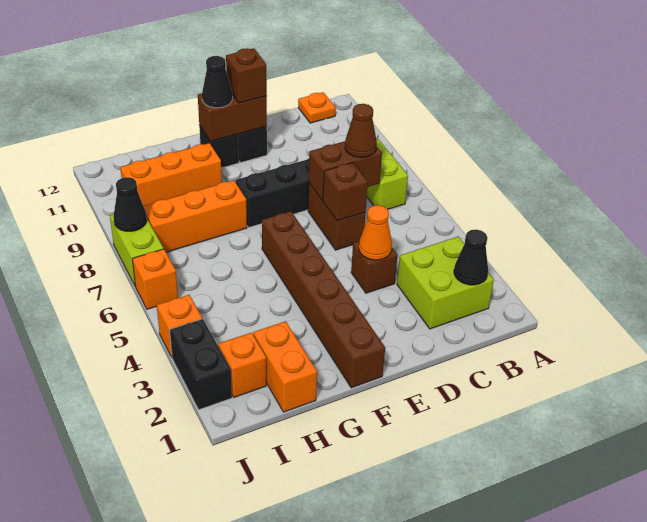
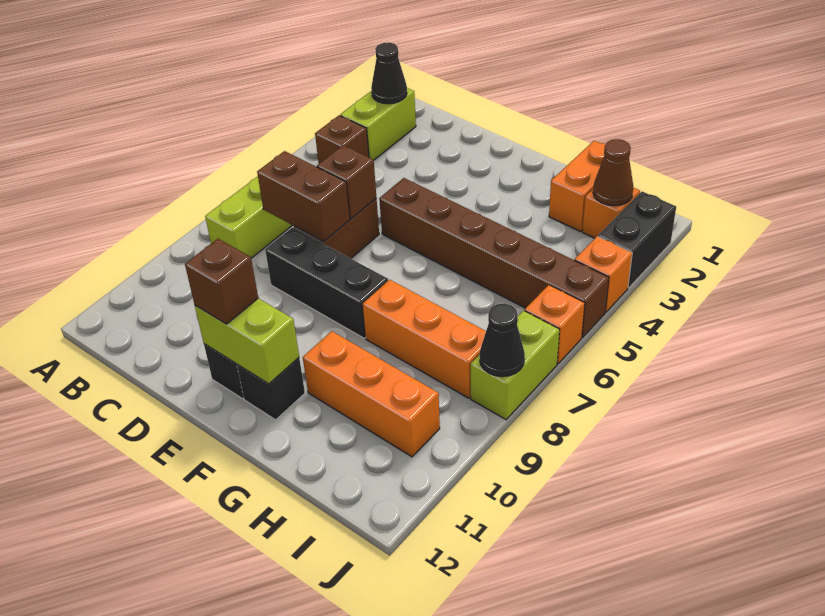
lime 2x2 brick [397,236,494,329] -> lime 1x2 brick [340,88,416,160]
orange 1x1 plate [298,92,336,123] -> none
brown 1x1 cone [345,104,377,157] -> brown 1x1 cone moved to [593,139,633,206]
brown 1x1 brick [351,242,398,293] -> brown 1x1 brick moved to [315,115,369,163]
orange 1x1 cone [359,205,392,260] -> none
brown 1x2 brick [198,93,267,141] -> lime 1x2 brick [195,298,299,384]
brown 1x6 brick [262,211,385,388] -> brown 1x6 brick turned to [379,178,609,338]
black 1x1 cone [202,56,233,108] -> none

